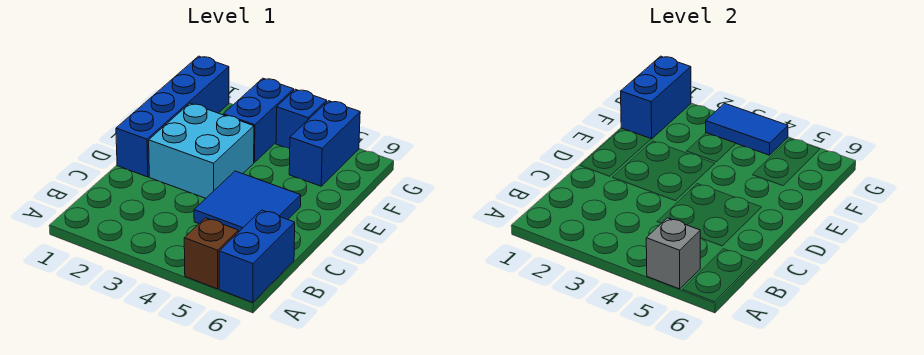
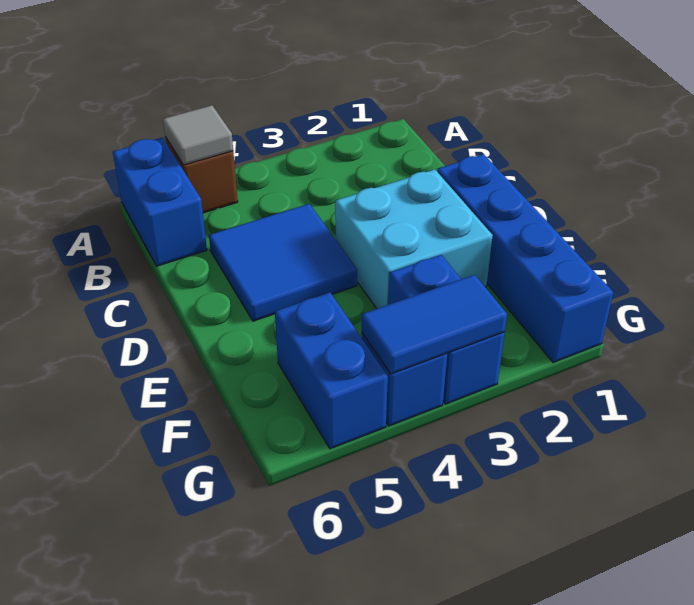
grey 1x1 brick [646,218,700,289] -> grey 1x1 tile [163,105,233,165]
blue 1x2 brick [621,56,691,139] -> none

